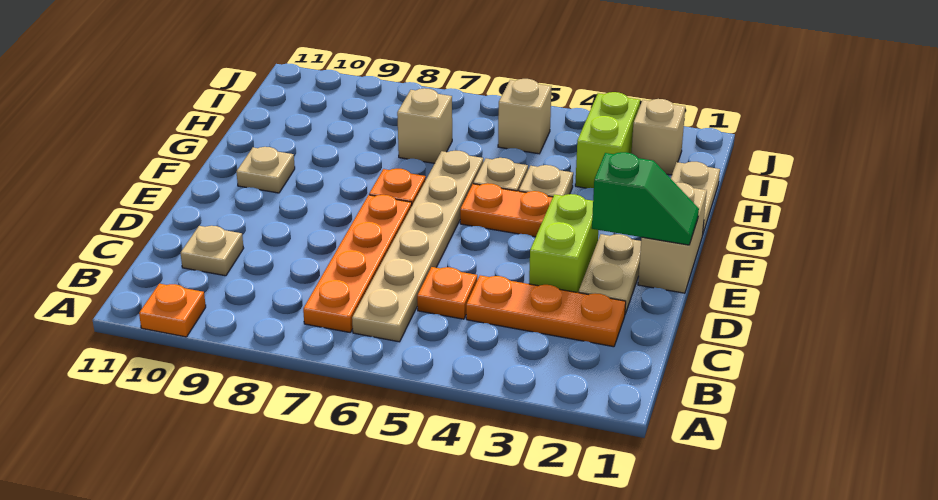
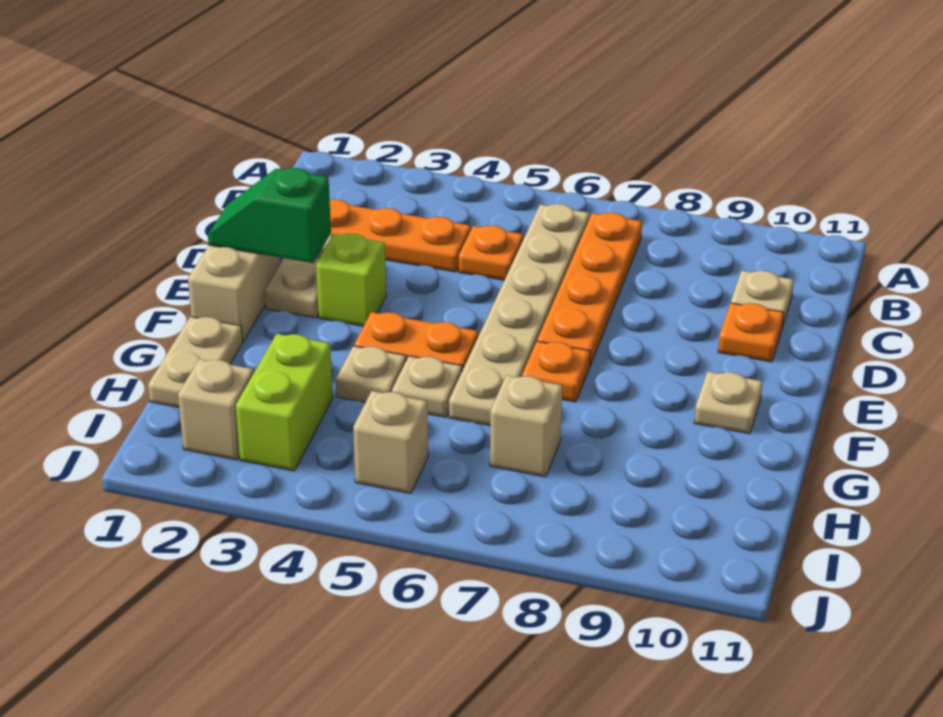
orange 1x1 plate [139,284,206,337] -> orange 1x1 plate moved to [718,303,784,362]
lime 1x2 brick [529,194,598,293] -> lime 1x1 brick [316,234,386,326]

